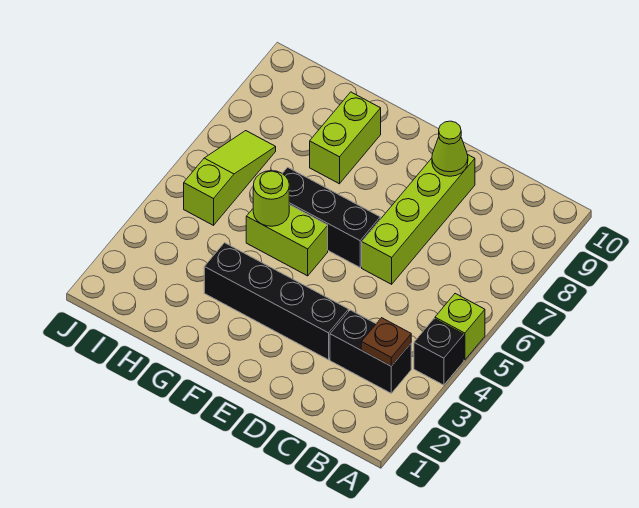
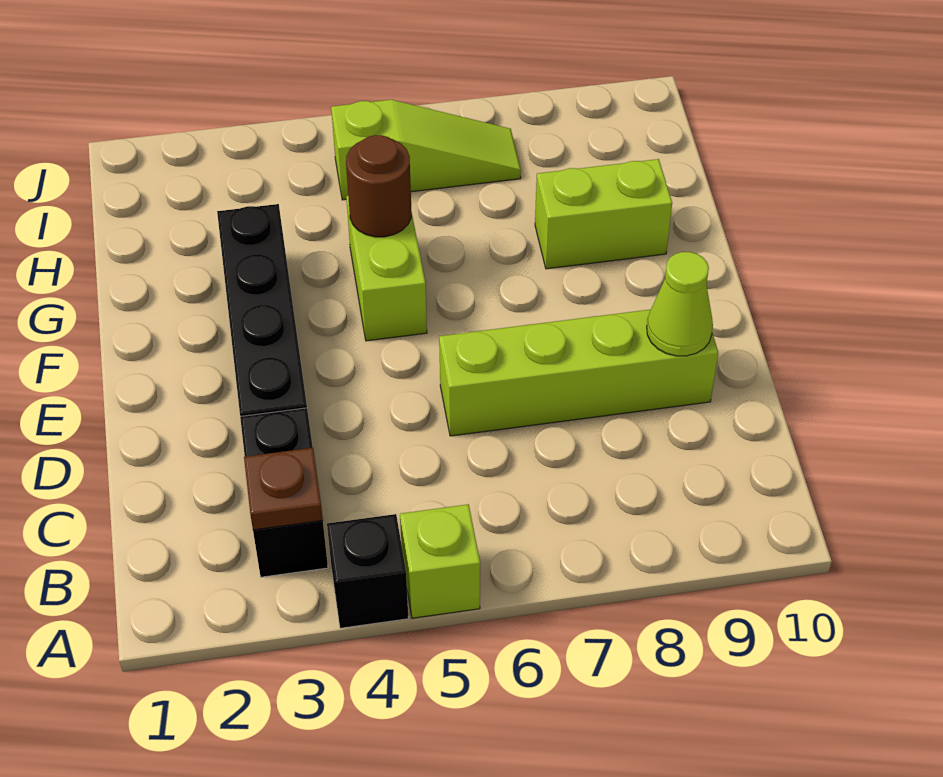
black 1x3 brick [282,167,380,267] -> none
lime 1x1 round brick [253,171,289,226] -> brown 1x1 round brick [346,135,411,237]

